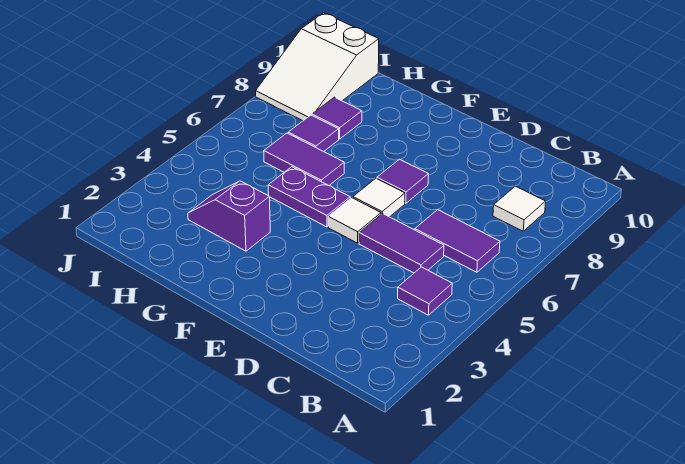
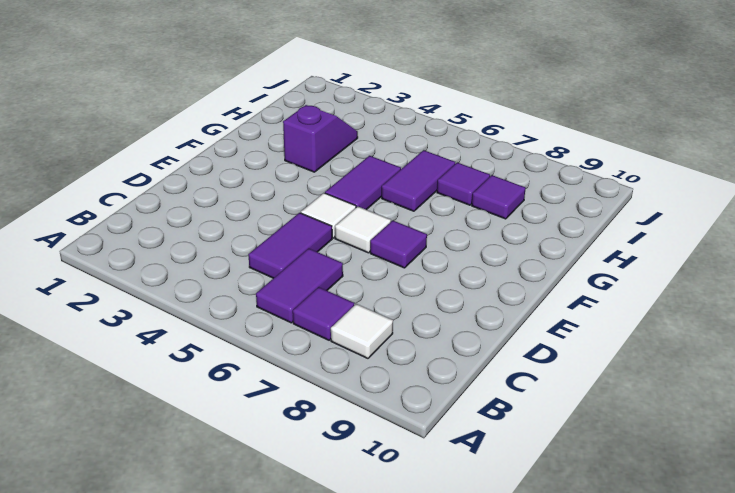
purple 1x1 tile [398,267,452,315] -> purple 1x1 tile moved to [293,287,354,340]
purple 1x2 plate [268,167,350,227] -> purple 1x2 tile [325,156,401,210]
white 2x3 slope [256,13,379,121] -> none

